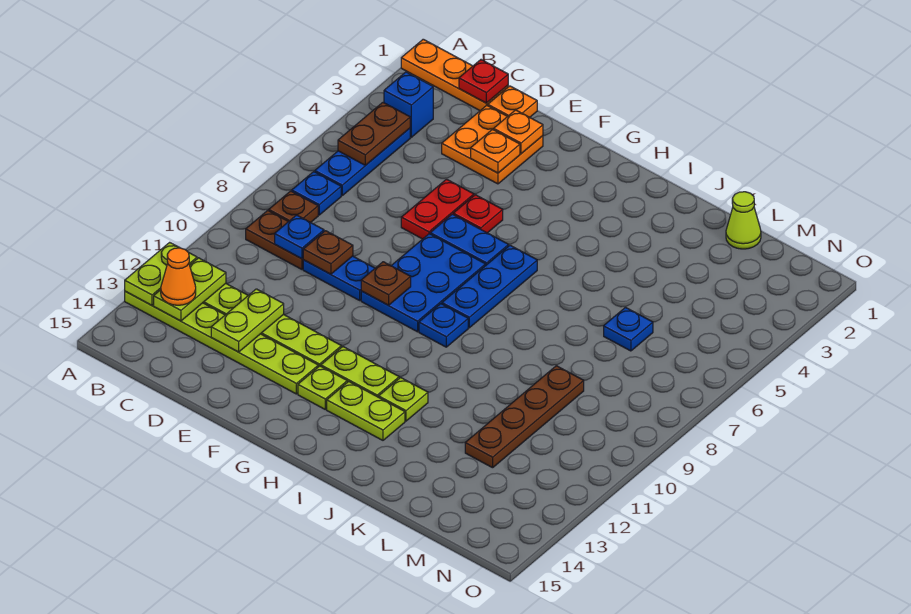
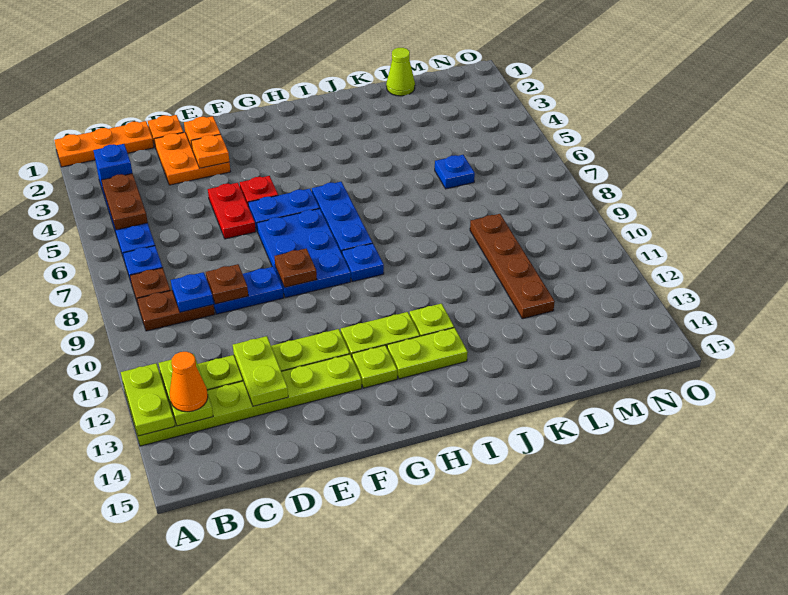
red 1x1 plate [459,60,508,103] -> none

